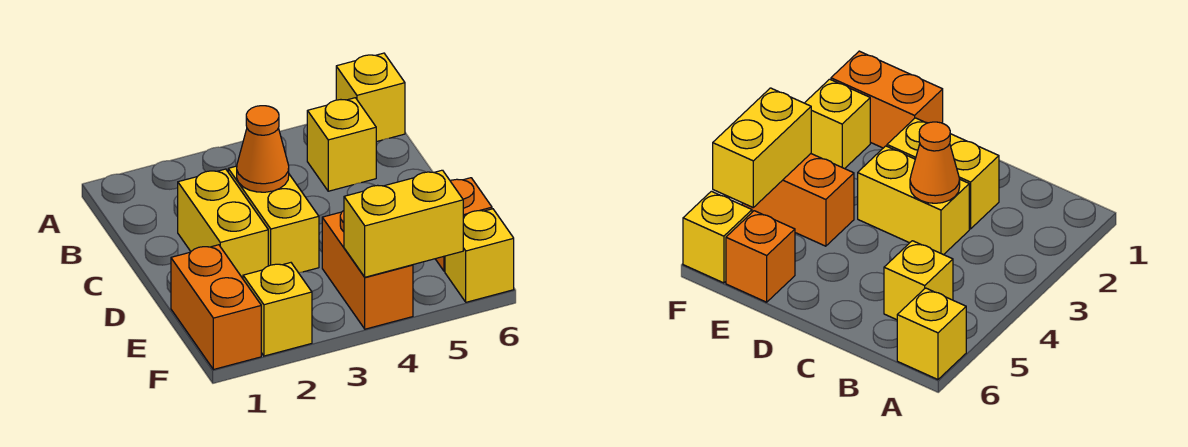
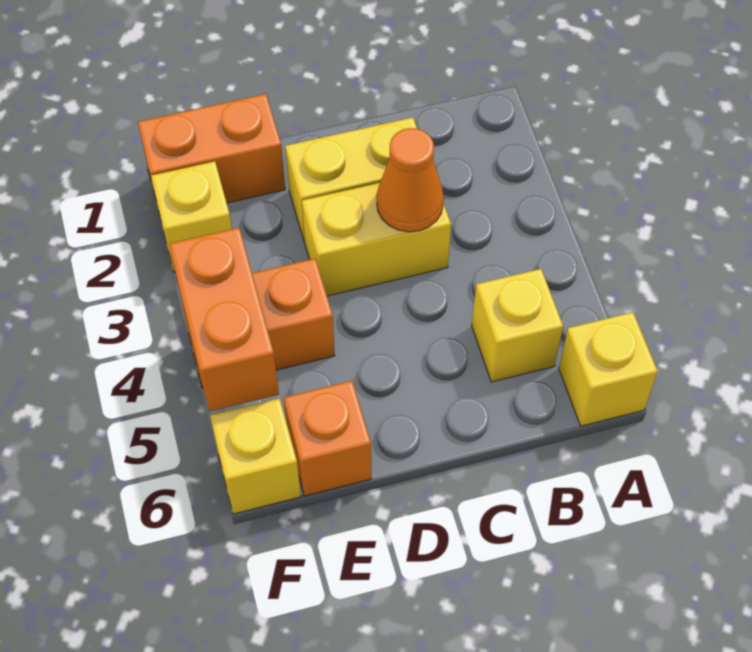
yellow 1x2 brick [344,170,463,277] -> orange 1x2 brick [169,228,279,412]

